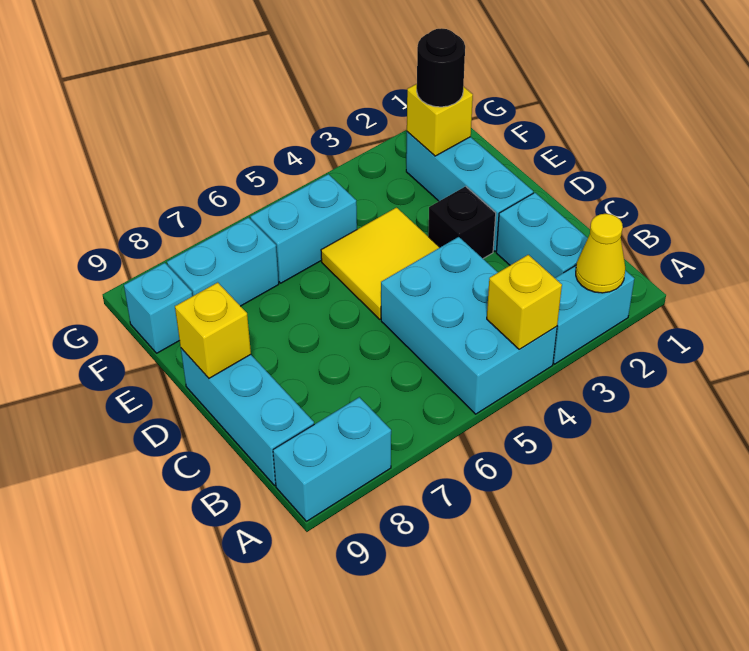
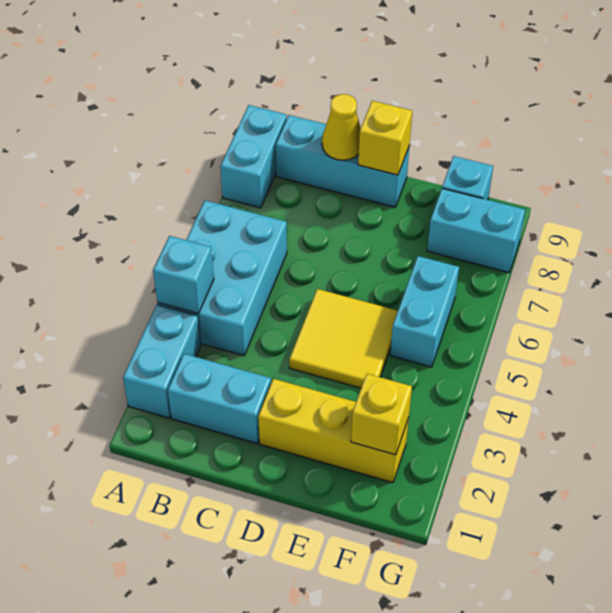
yellow 1x1 cone [576,214,625,293] -> yellow 1x1 cone moved to [322,94,361,160]
cyan 2x3 brick [381,237,557,414] -> cyan 2x3 brick turned to [158,200,287,356]
yellow 1x1 brick [487,255,562,349] -> cyan 1x1 brick [153,236,214,313]
cyan 1x3 brick [406,132,533,252] -> yellow 1x3 brick [258,379,409,483]
black 1x1 brick [428,186,496,258] -> none
black 1x1 round brick [417,28,465,107] -> none
cyan 1x2 brick [167,217,279,306] -> cyan 1x2 brick turned to [427,188,525,273]

